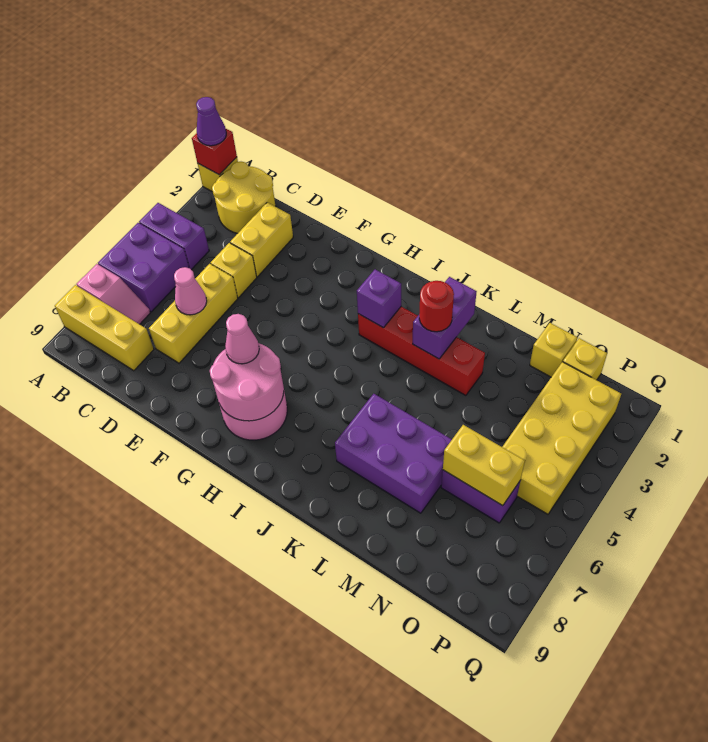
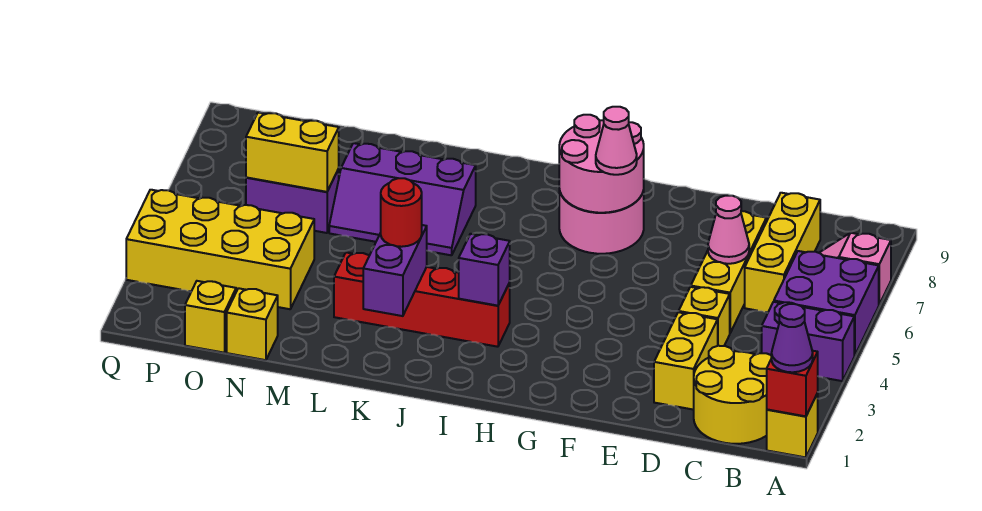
yellow 1x3 brick [55,285,154,371] -> yellow 1x3 brick turned to [745,193,820,312]
purple 2x3 brick [335,394,452,513] -> purple 2x3 slope [329,143,476,255]
yellow 2x4 brick [503,362,621,514] -> yellow 2x4 brick turned to [126,190,314,309]

